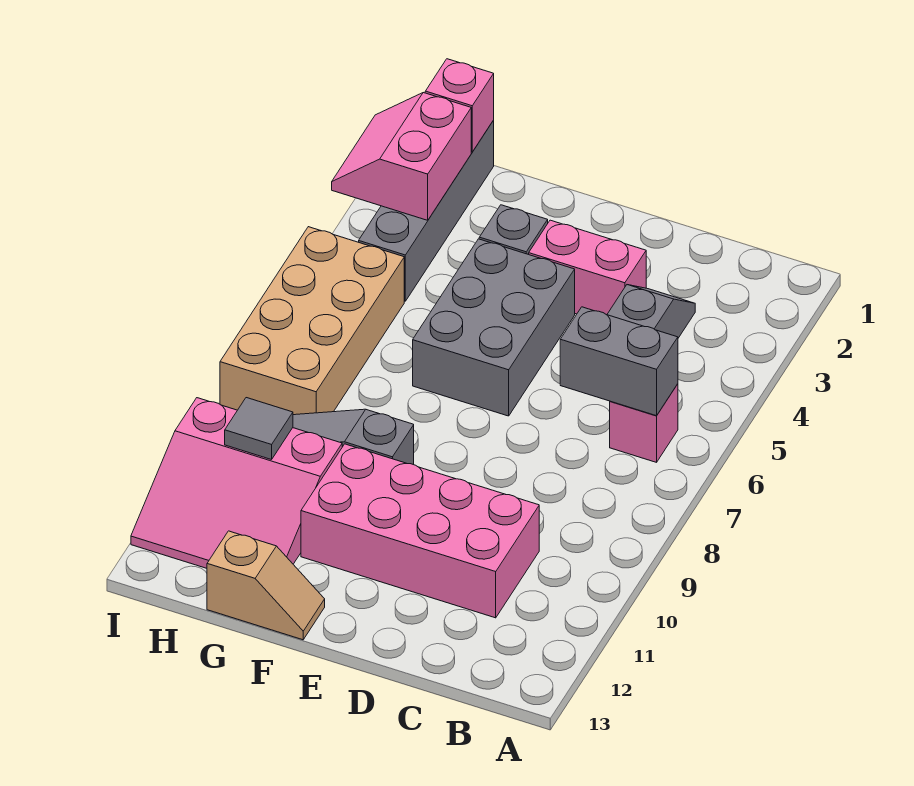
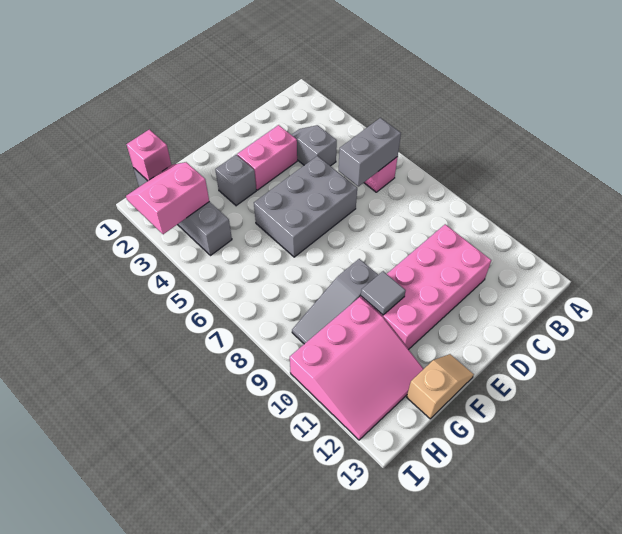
grey 2x3 brick [413,239,575,416] -> grey 2x3 brick turned to [254,156,357,257]
pink 2x2 slope [332,93,471,220] -> pink 2x2 slope turned to [126,162,209,234]
tan 2x4 brick [220,227,404,415] -> none
grey 1x1 tile [225,398,293,460] -> grey 1x1 tile moved to [361,271,406,315]

